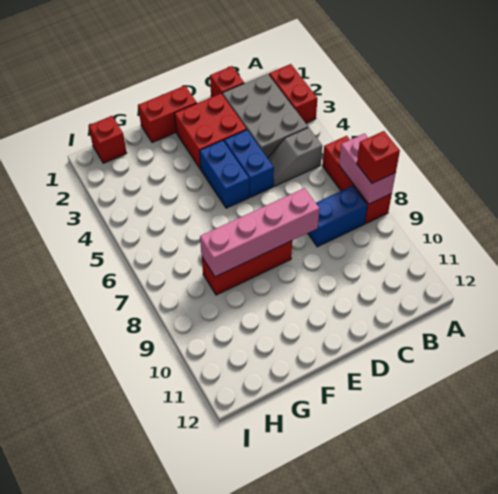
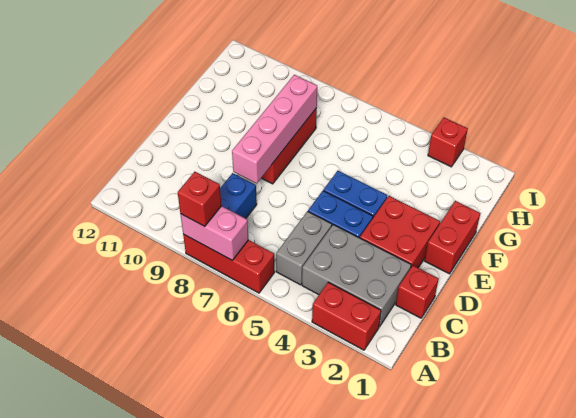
grey 1x2 slope [268,128,322,186] -> grey 1x2 brick [276,211,332,285]
red 1x1 brick [89,116,127,163] -> red 1x1 brick moved to [428,118,468,167]

